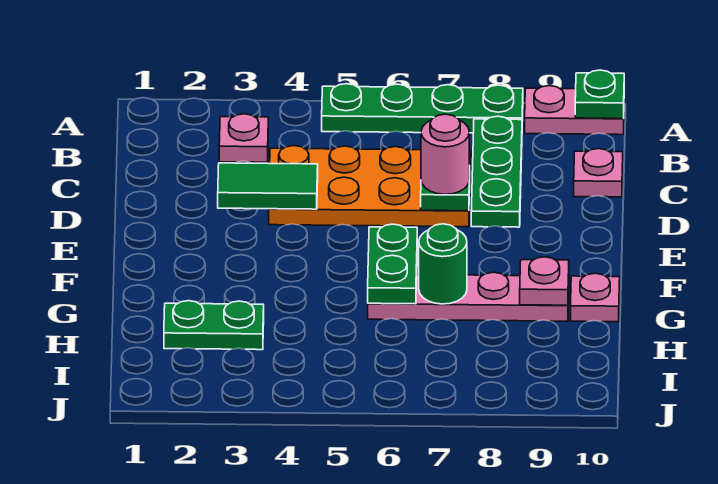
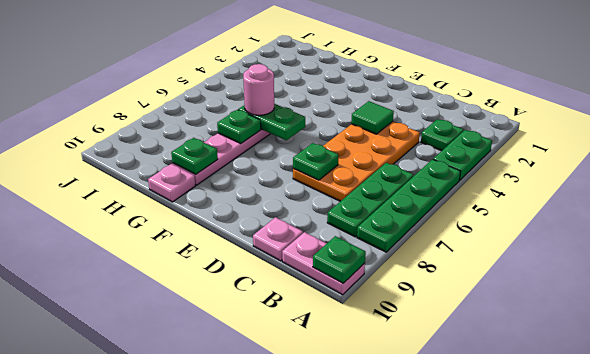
pink 1x2 plate [525,86,624,135] -> pink 1x2 plate turned to [282,232,365,295]
pink 1x1 plate [219,114,268,162] -> green 1x1 plate [421,119,463,151]
green 1x3 plate [471,116,522,227] -> green 1x3 plate turned to [327,163,414,237]
green 1x2 tile [218,163,318,209] -> green 1x1 tile [351,101,394,134]
pink 1x1 round brick [421,114,469,194] -> pink 1x1 round brick moved to [243,64,274,115]
green 1x1 round brick [419,224,467,304] -> green 1x1 plate [217,110,261,143]
pink 1x1 plate [520,257,569,305] -> green 1x1 plate [171,138,218,174]
green 1x2 plate [164,301,264,350] -> green 1x2 plate moved to [433,130,492,180]

